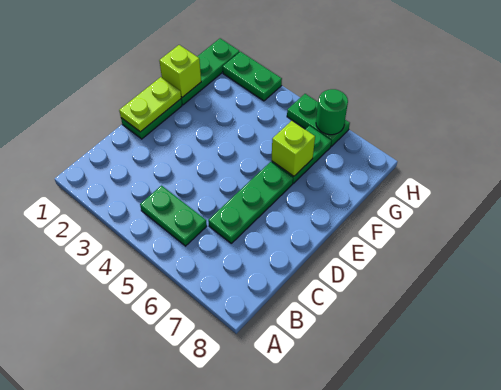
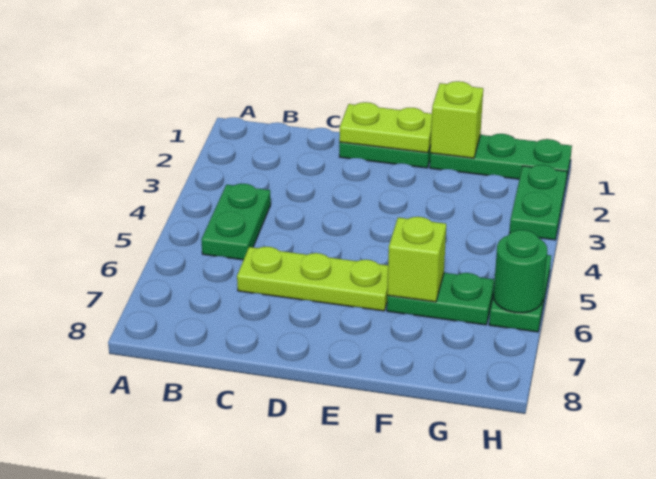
green 1x3 plate [208,162,293,243] -> lime 1x3 plate [237,247,388,311]

